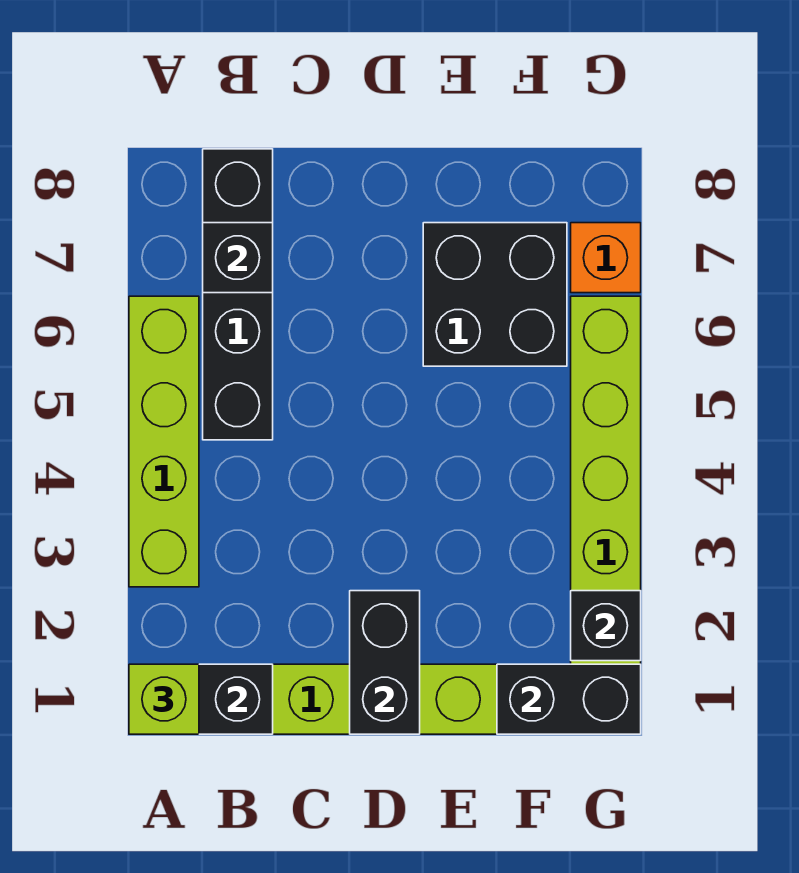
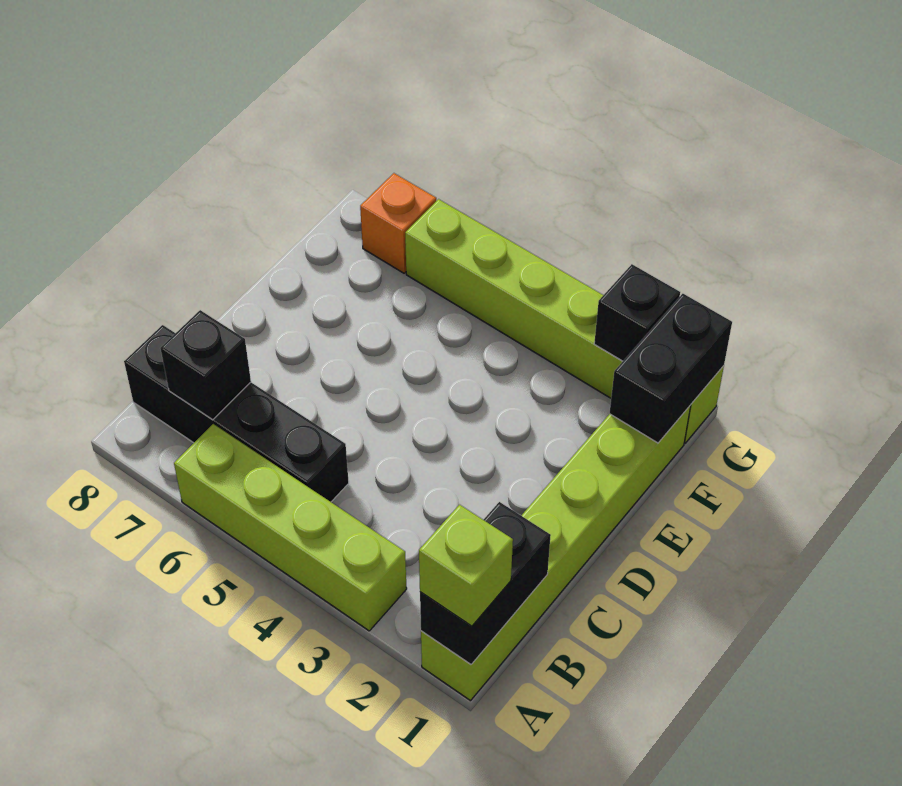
black 1x2 brick [350,591,420,734] -> none
black 2x2 brick [423,223,567,366] -> none

